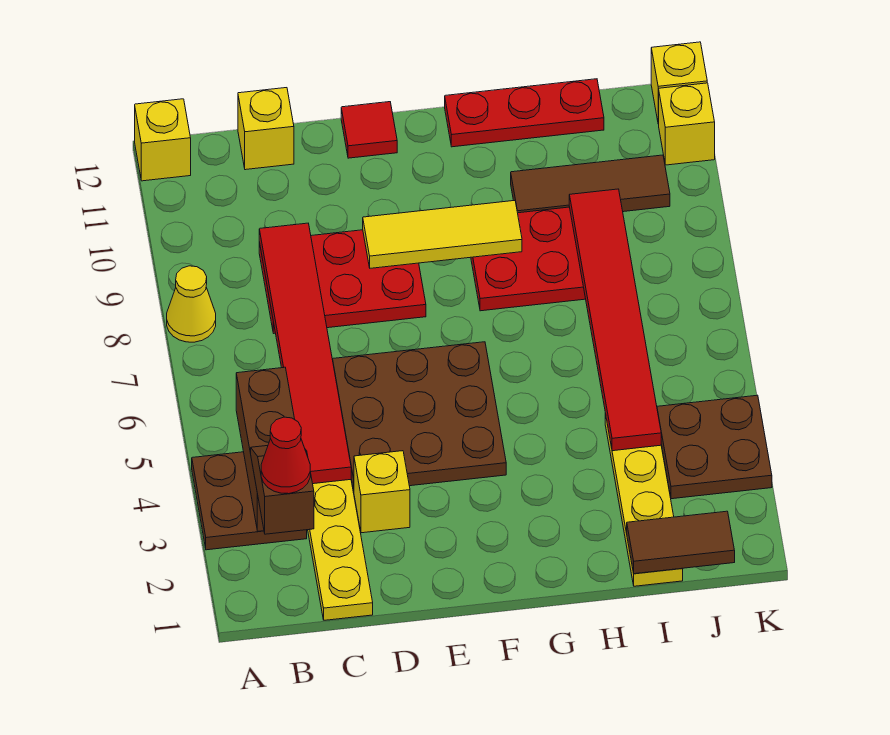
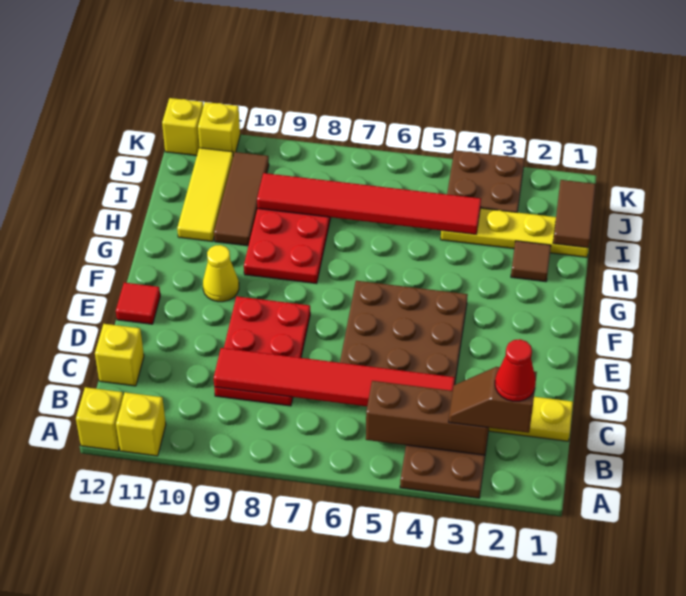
yellow 1x1 cone [167,266,216,342] -> yellow 1x1 cone moved to [203,245,239,302]
yellow 1x1 brick [354,451,410,533] -> yellow 1x1 brick moved to [116,392,166,456]
yellow 1x3 tile [363,201,522,268] -> yellow 1x3 tile moved to [177,148,233,242]
red 1x3 plate [445,79,604,147] -> none
none -> brown 1x1 tile [511,241,551,282]

